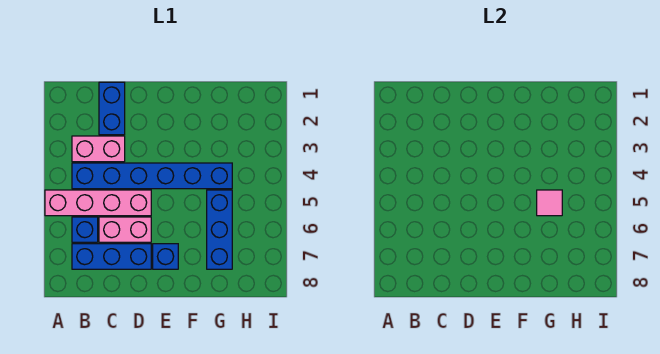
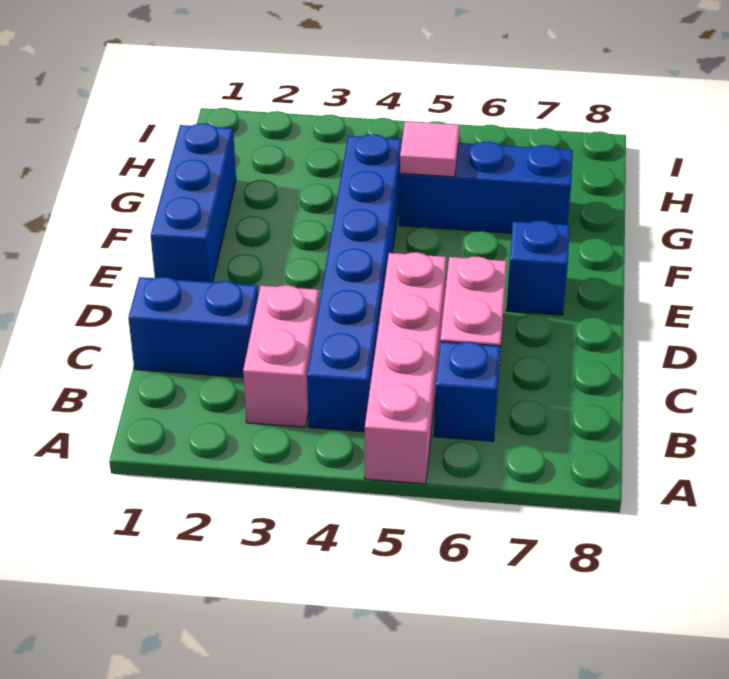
blue 1x3 brick [72,244,151,269] -> blue 1x3 brick moved to [151,123,236,282]

